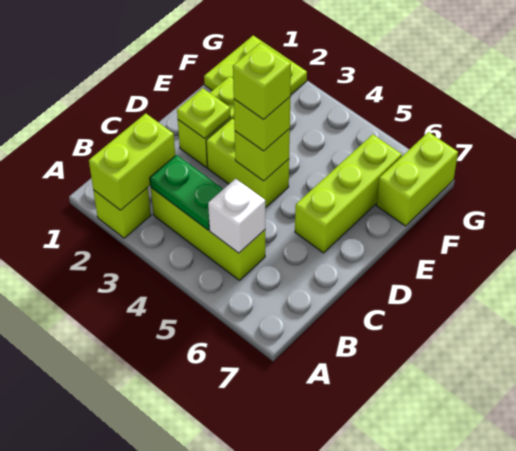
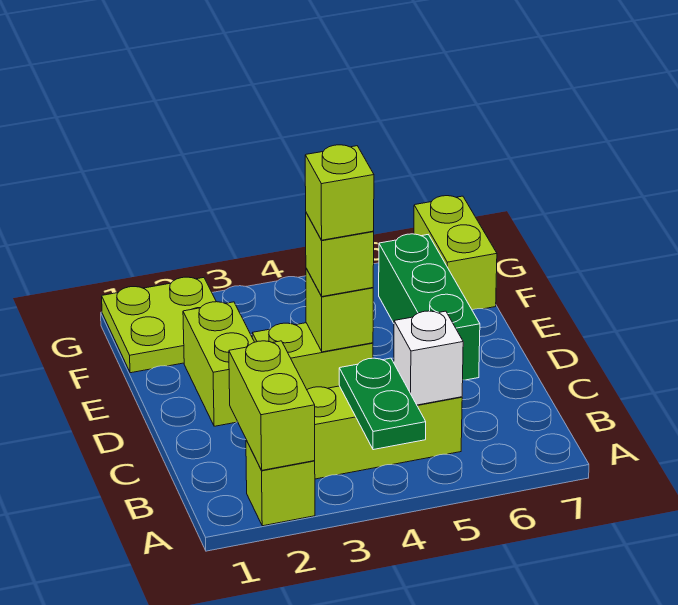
green 1x2 plate [150,155,223,230] -> green 1x2 plate turned to [339,358,426,450]
lime 1x1 plate [177,88,230,139] -> none
lime 1x3 brick [295,134,402,253] -> green 1x3 brick [379,234,480,380]

